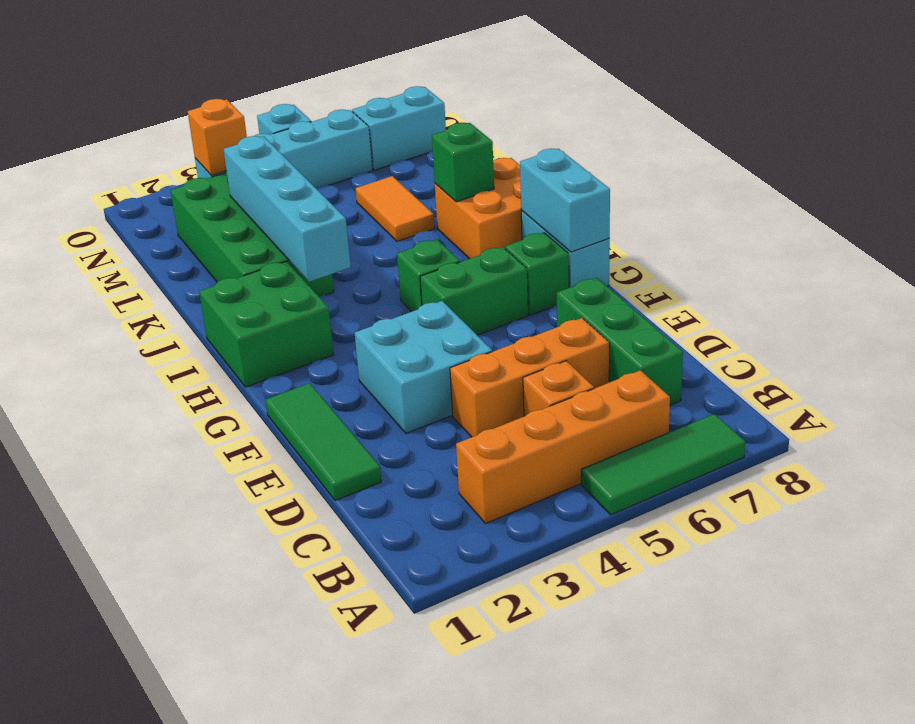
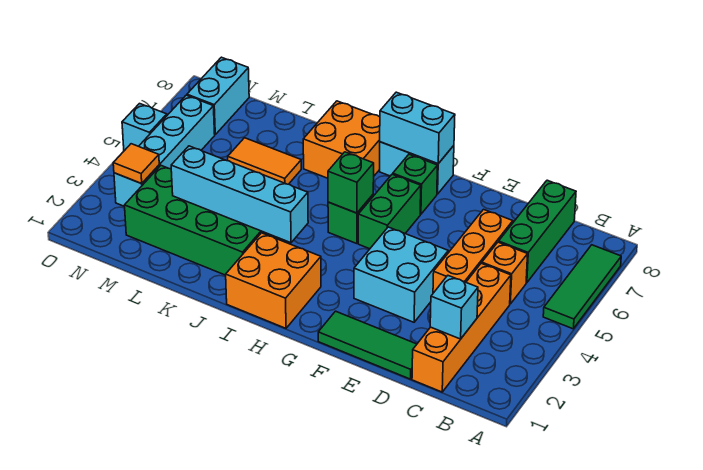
orange 1x4 brick [456,370,670,524] -> orange 1x4 brick moved to [412,263,511,392]
none -> cyan 1x1 brick [430,276,478,339]
green 1x3 brick [557,278,683,405] -> green 1x3 brick turned to [499,180,576,283]
green 2x2 brick [199,261,334,387] -> orange 2x2 brick [226,233,321,328]
green 1x1 brick [432,123,494,202] -> green 1x1 brick moved to [328,152,374,213]
orange 1x1 brick [188,99,247,175] -> orange 1x1 tile [113,144,159,184]

